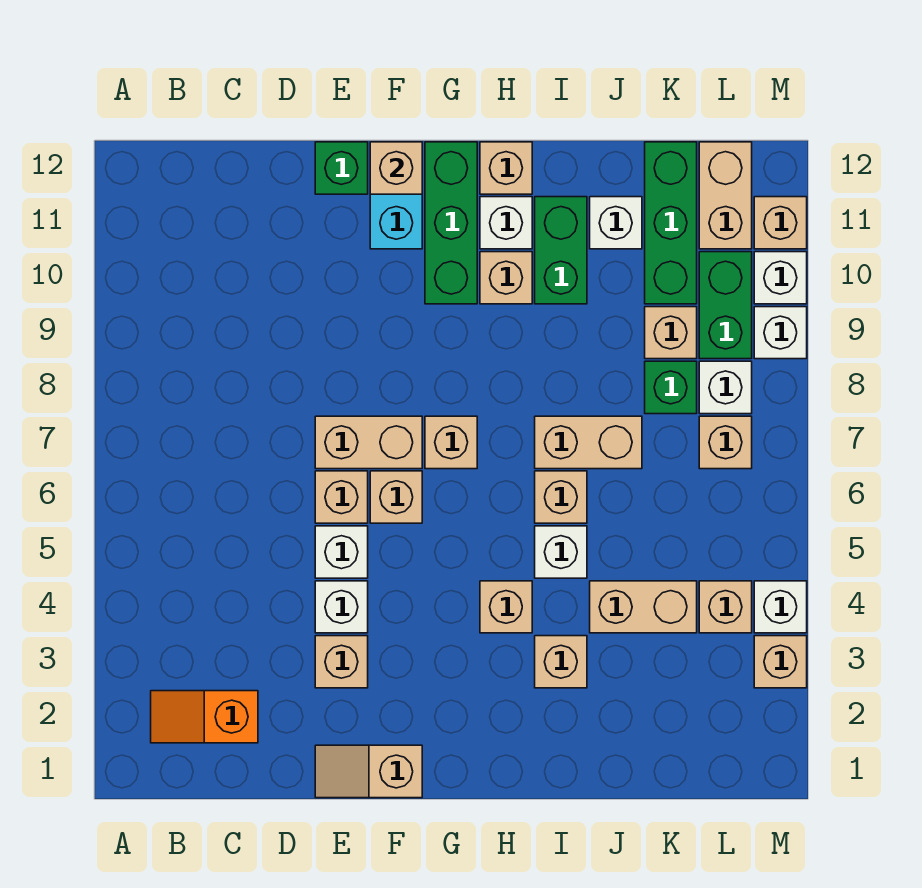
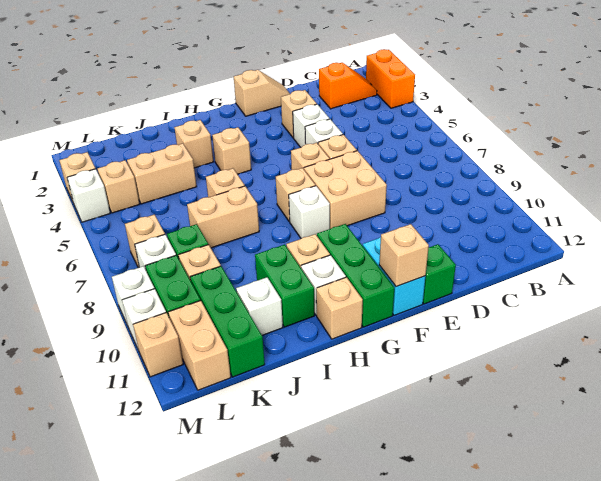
none -> orange 1x2 brick [366,49,415,108]
tan 1x2 brick [315,416,422,469] -> tan 2x2 brick [304,151,387,229]
white 1x1 brick [535,526,587,578] -> white 1x1 brick moved to [289,186,330,238]

